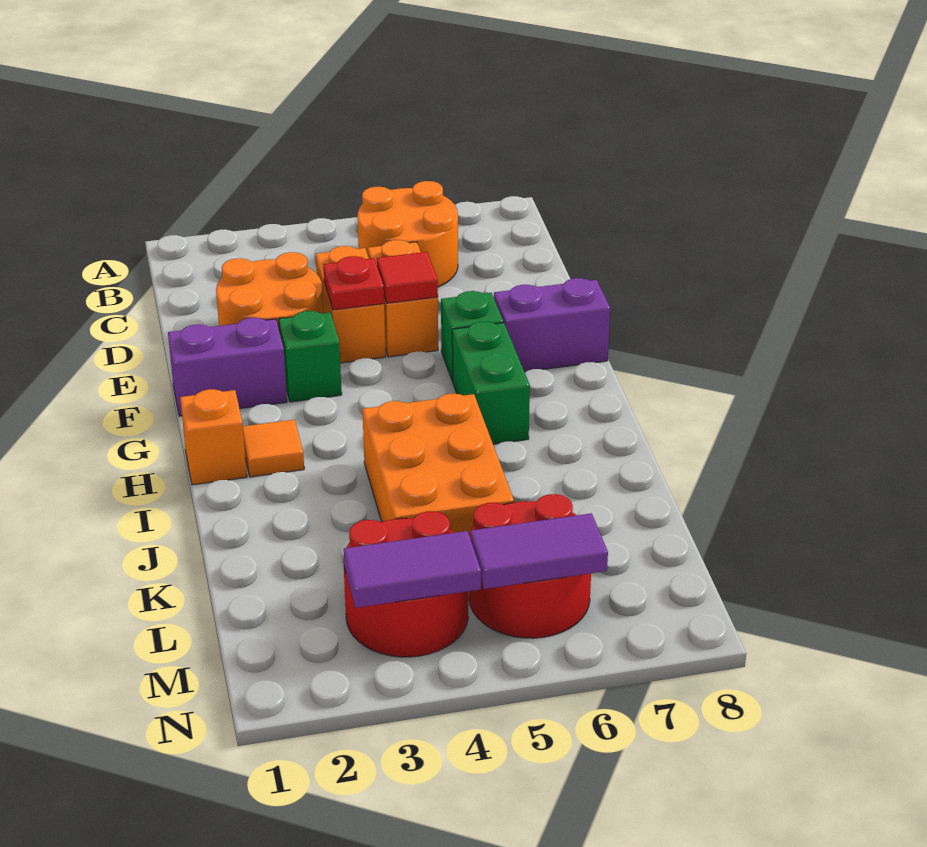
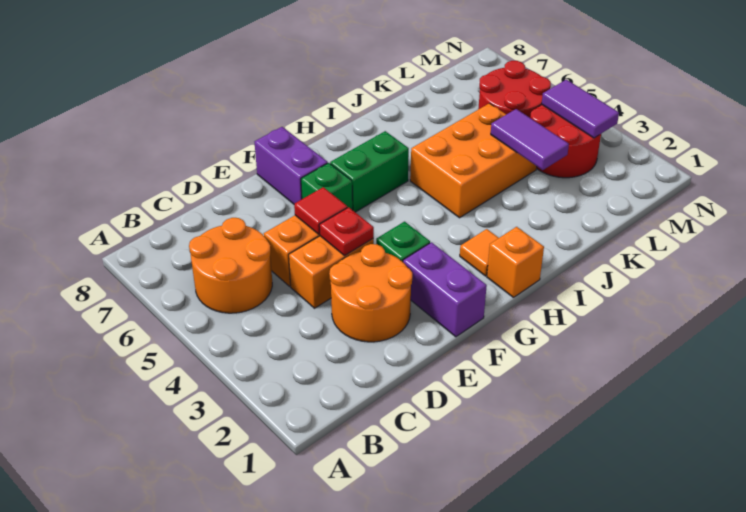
purple 1x2 tile [471,513,608,589] -> purple 1x2 tile moved to [491,109,569,170]

